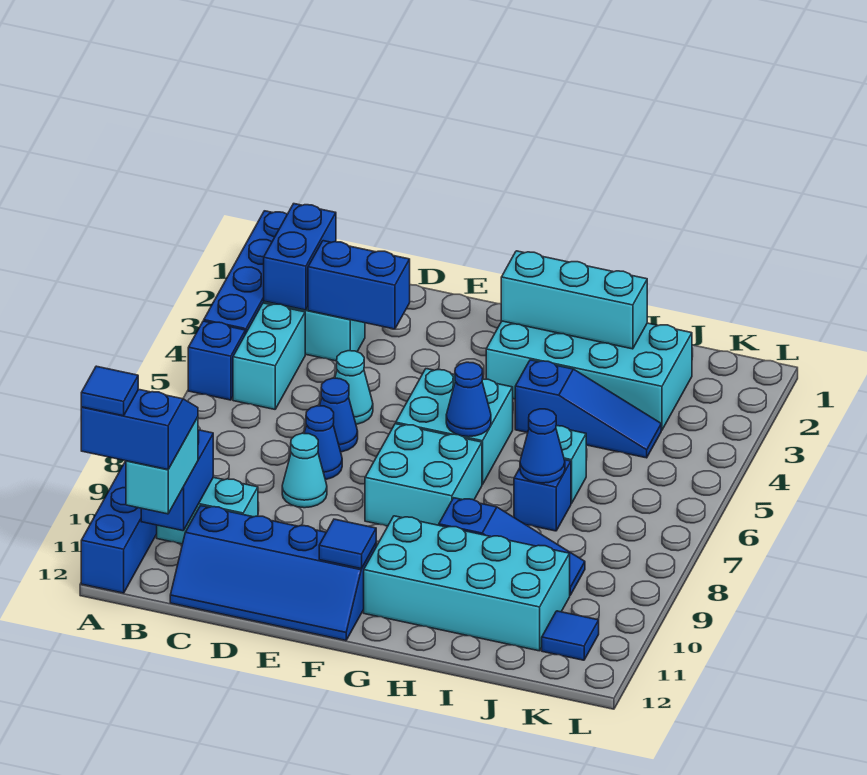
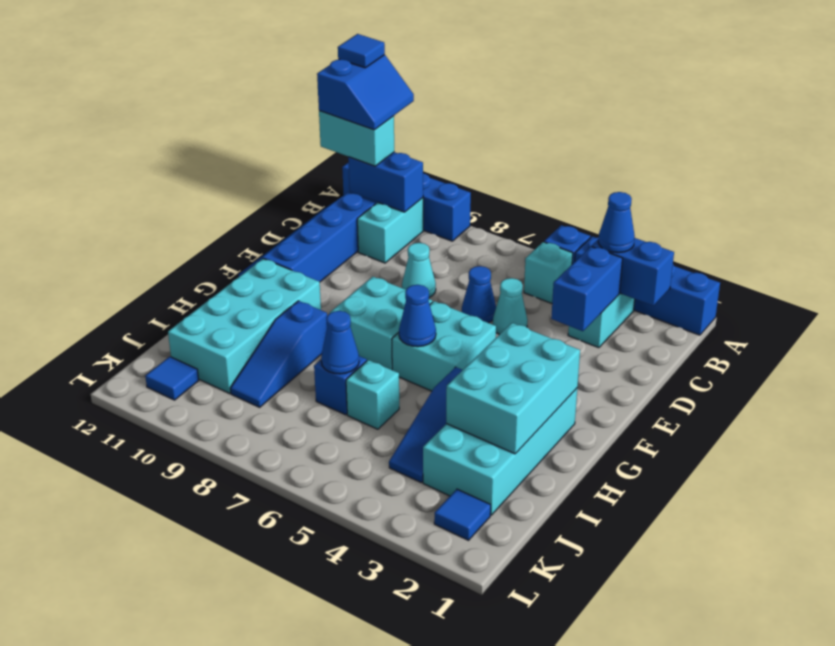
cyan 1x2 brick [233,303,305,409] -> cyan 1x1 brick [524,242,573,304]
blue 1x1 cone [304,406,342,480] -> blue 1x1 cone moved to [598,192,635,253]
blue 1x1 tile [319,519,376,569] -> blue 1x1 tile moved to [434,489,491,540]
cyan 1x3 brick [501,251,647,349] -> cyan 2x3 brick [446,323,580,454]

